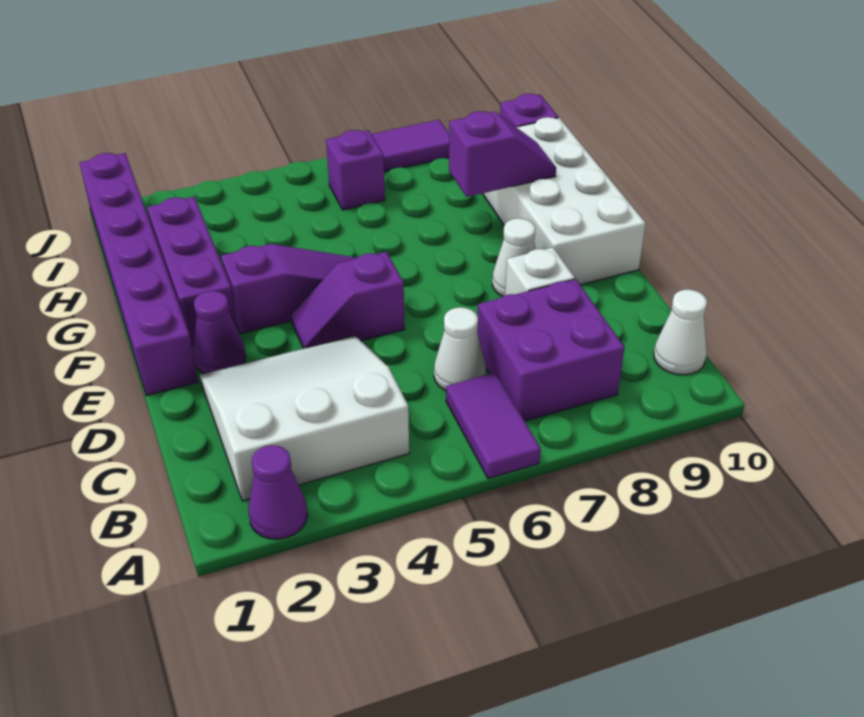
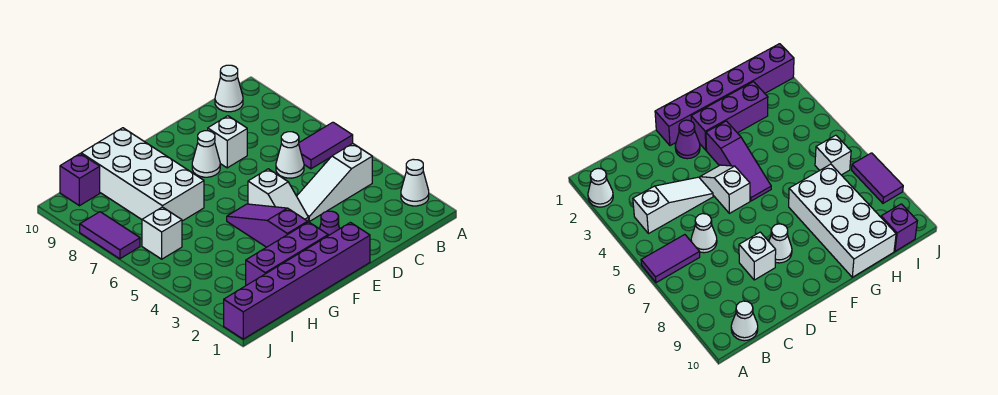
purple 1x1 cone [248,445,308,539] -> white 1x1 cone [401,159,429,206]
white 3x3 slope [200,336,409,501] -> white 1x3 slope [297,144,372,221]
purple 2x2 brick [477,279,625,421] -> none
purple 1x2 slope [291,252,405,348] -> white 1x2 slope [248,169,308,221]
white 2x4 brick [482,117,646,285] -> white 2x4 brick turned to [81,128,204,221]
purple 1x2 slope [449,111,556,197] -> none
purple 1x1 brick [326,130,385,210] -> white 1x1 brick [142,207,182,259]

